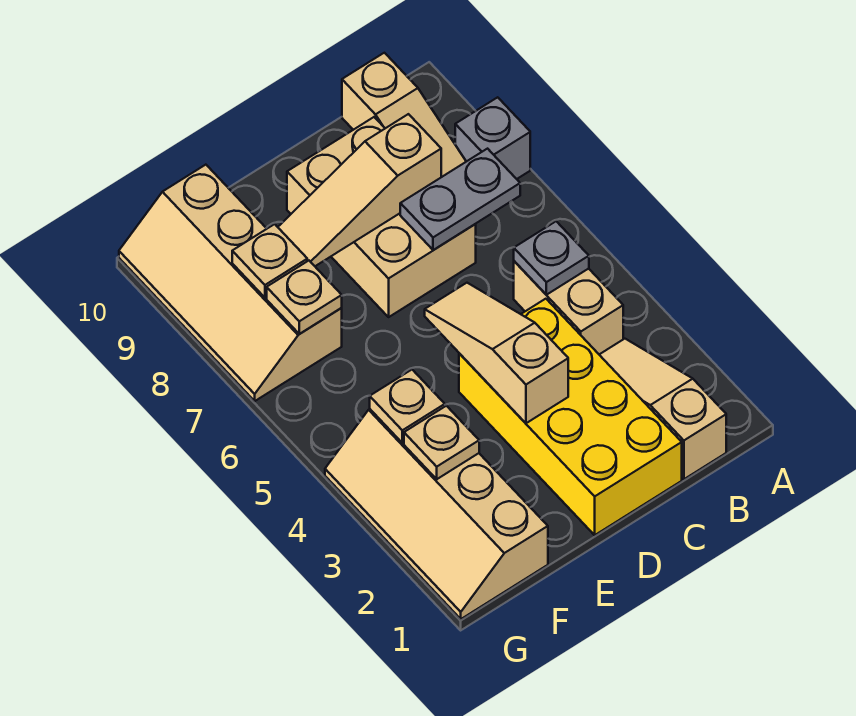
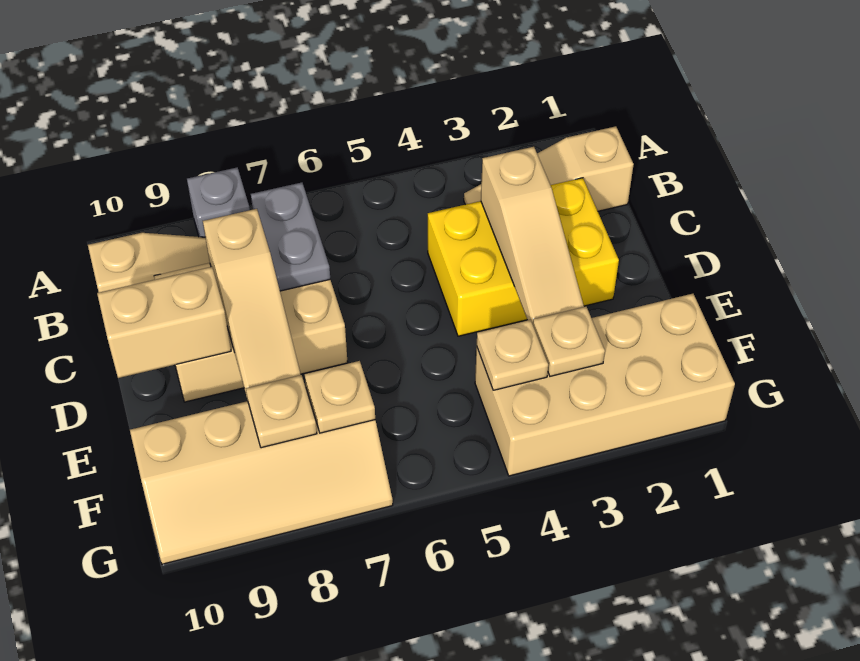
tan 1x2 brick [514,261,623,354] -> tan 1x2 brick moved to [97,267,231,378]
grey 1x1 plate [514,221,589,295] -> none
yellow 2x4 brick [459,299,682,535] -> yellow 2x3 brick [428,178,619,336]
tan 1x3 slope [425,283,568,423] -> tan 1x3 slope turned to [481,147,584,324]
tan 2x4 slope [325,409,548,619] -> tan 2x4 brick [475,294,735,476]

